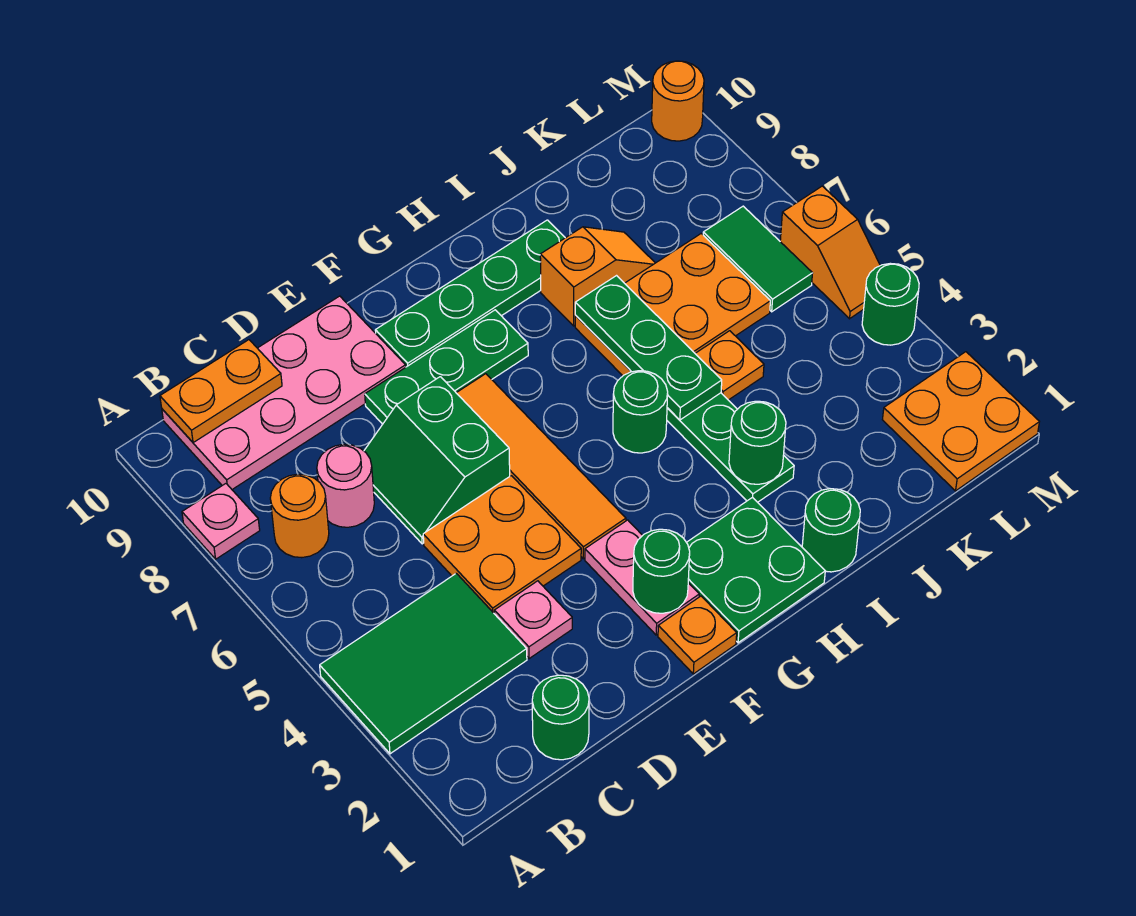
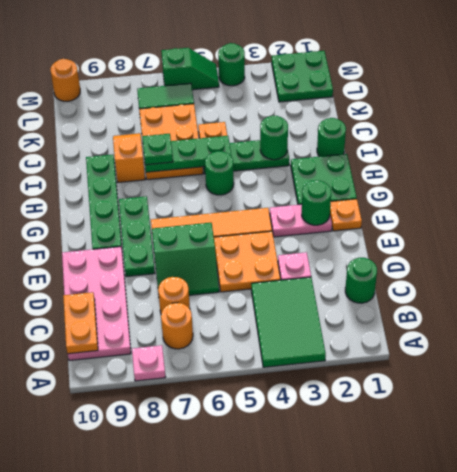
pink 1x1 round brick [317,444,374,527] -> orange 1x1 round brick [158,277,190,313]
none -> green 1x1 plate [142,134,173,165]
orange 2x2 plate [882,352,1039,491] -> green 2x2 plate [272,51,333,102]
orange 1x2 slope [780,186,880,319] -> green 1x2 slope [161,48,219,90]

